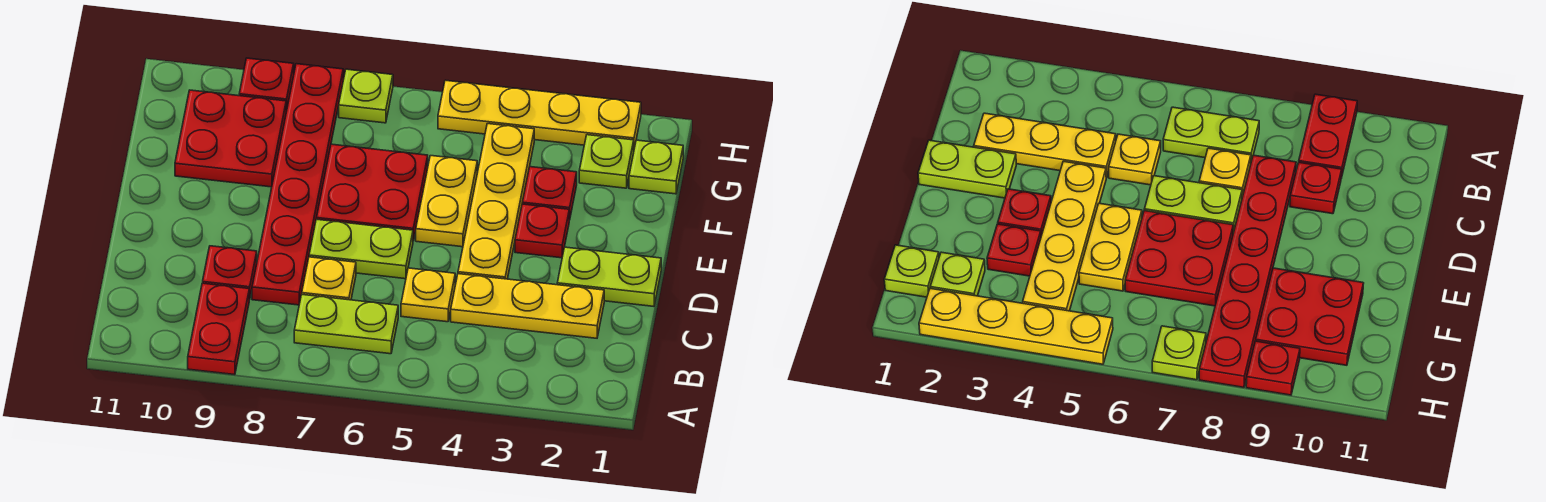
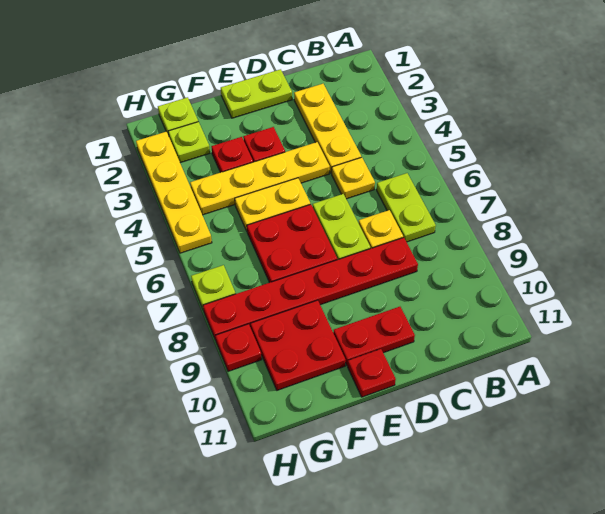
red 1x2 plate [188,283,249,375] -> red 1x2 plate moved to [333,307,415,366]
red 1x1 plate [203,246,257,299] -> red 1x1 plate moved to [348,349,396,397]
lime 1x2 plate [557,247,661,306] -> lime 1x2 plate turned to [221,69,292,118]

